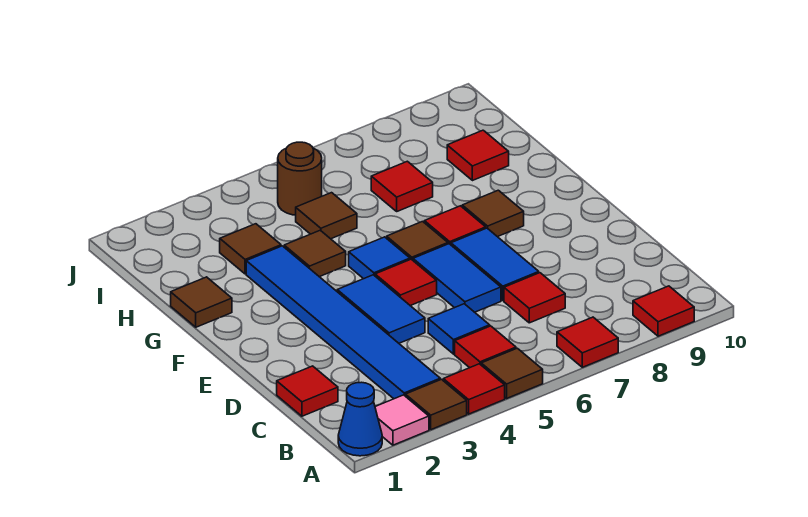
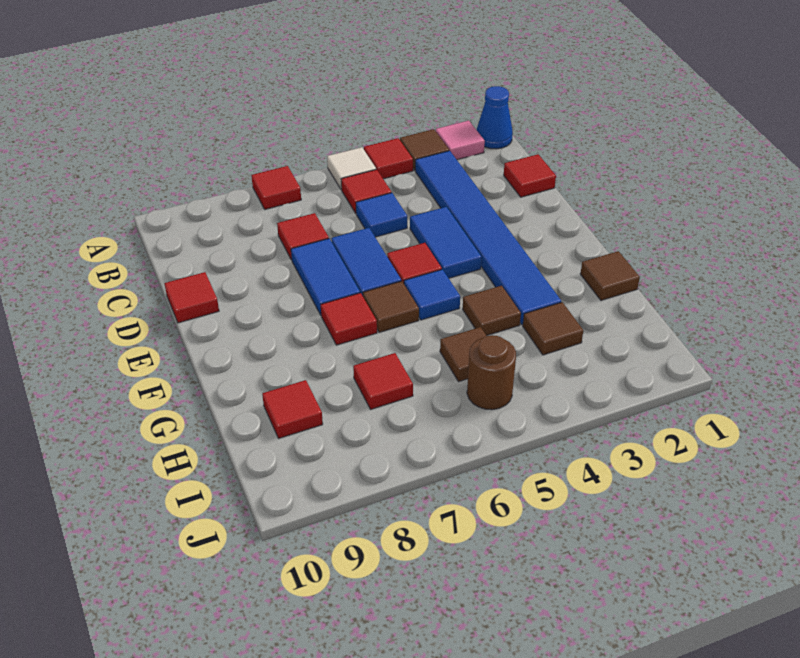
brown 1x1 tile [481,348,543,398] -> white 1x1 tile [327,147,376,190]
red 1x1 tile [633,286,694,336] -> red 1x1 tile moved to [164,272,219,323]
brown 1x1 tile [462,190,524,237] -> none

